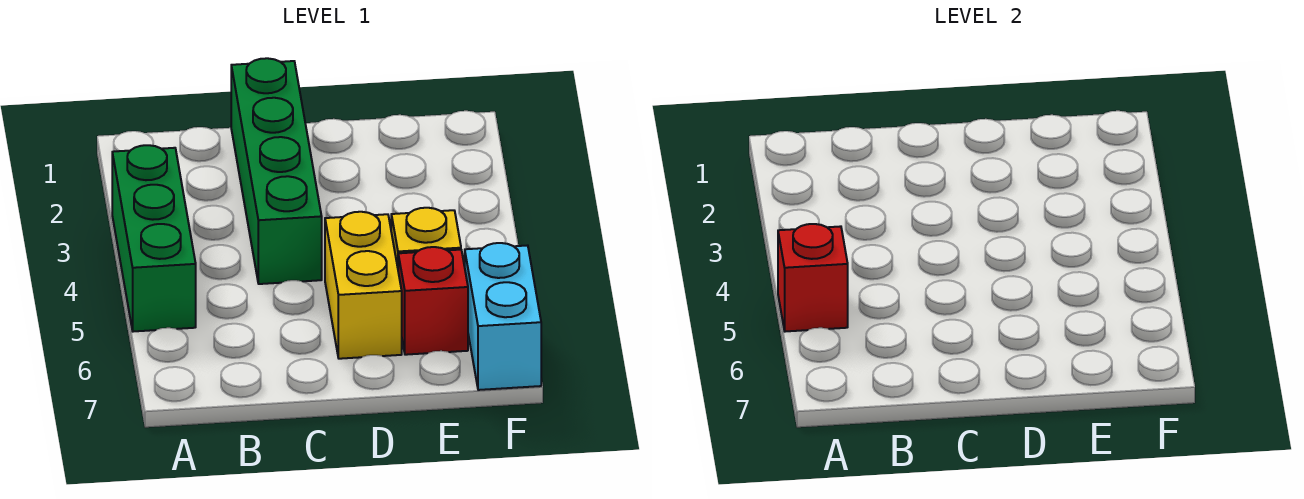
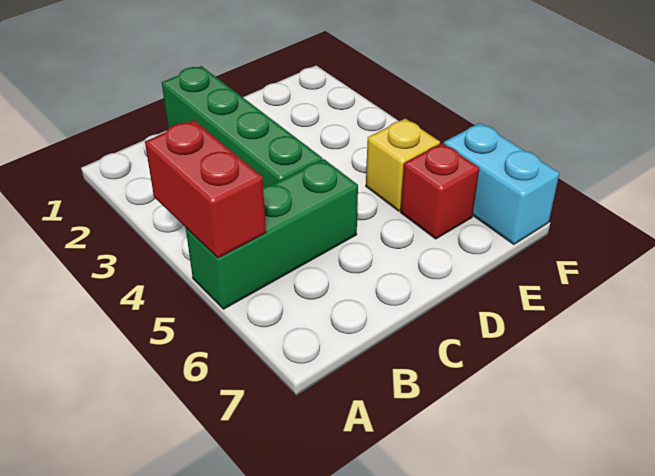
green 1x3 brick [112,145,196,332] -> green 1x3 brick turned to [186,159,358,309]
red 1x1 brick [778,224,848,332] -> red 1x2 brick [145,120,266,258]
yellow 1x2 brick [325,212,402,359] -> none

